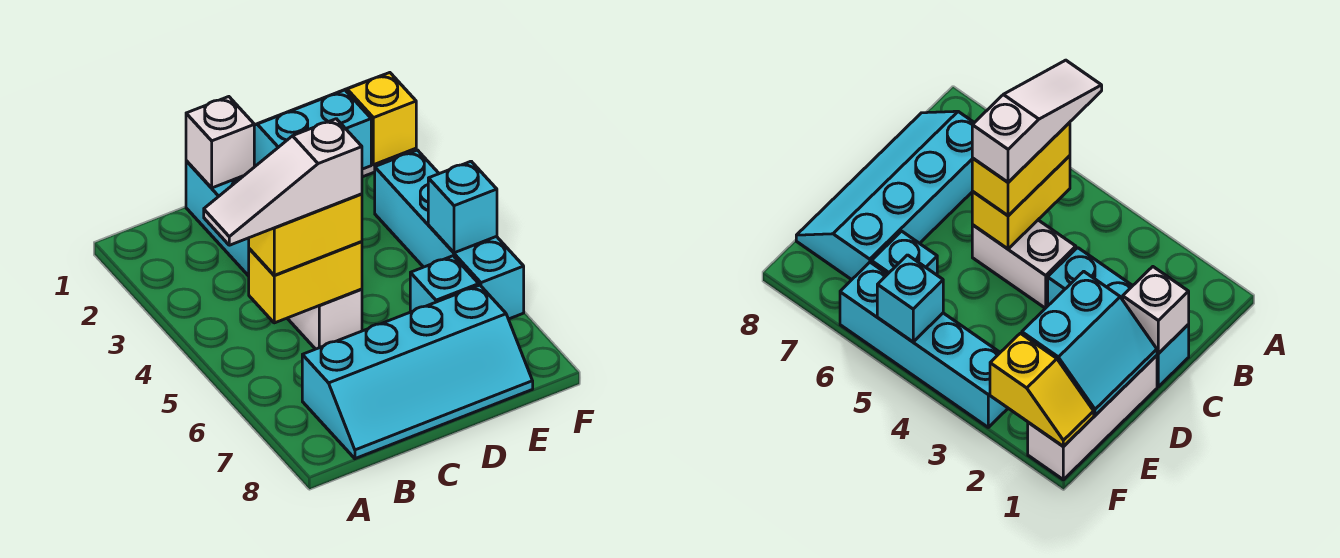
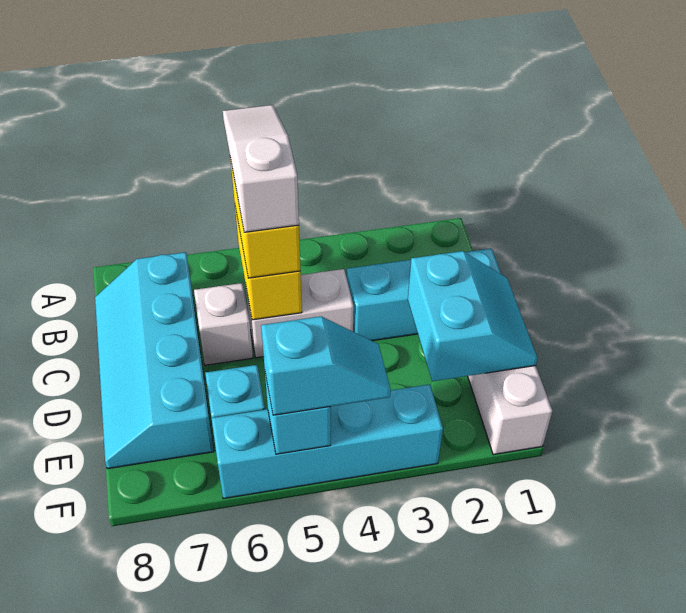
white 1x1 brick [186,97,254,188] -> white 1x1 brick moved to [194,283,253,365]
yellow 1x2 slope [340,73,416,165] -> none
none -> cyan 1x2 slope [261,316,391,415]

